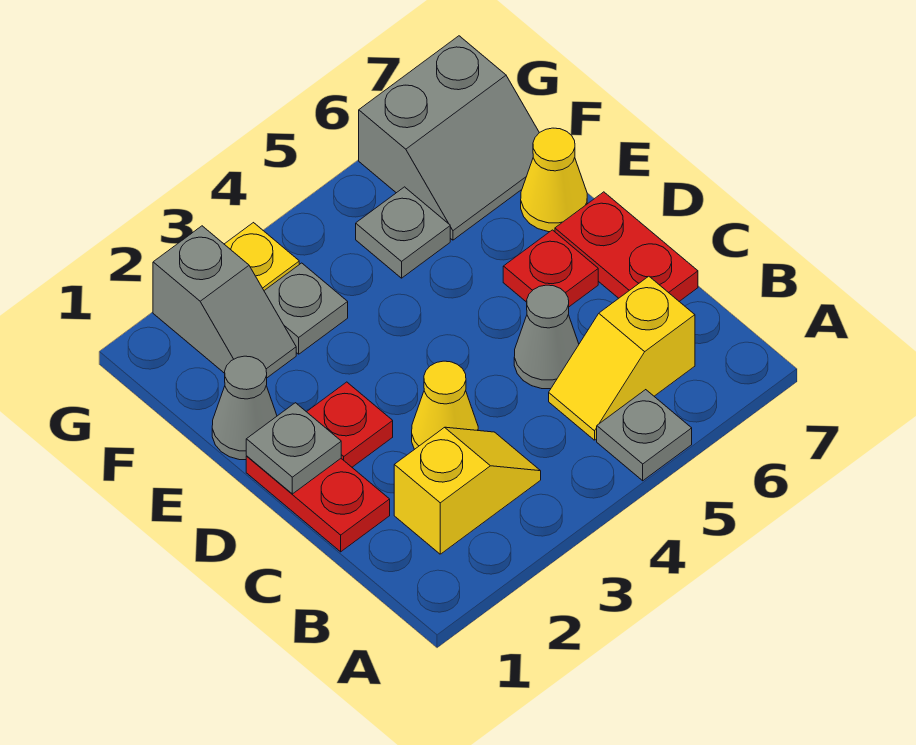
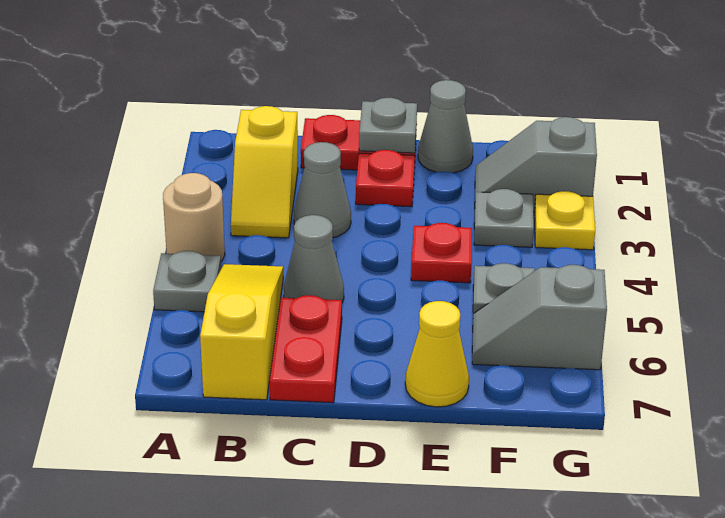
none -> tan 1x1 round brick [163,173,225,261]
yellow 1x2 slope [549,276,695,440] -> yellow 1x3 slope [200,264,283,400]
yellow 1x1 cone [412,361,478,449] -> grey 1x1 cone [294,142,351,238]
red 1x2 plate [555,192,698,301] -> red 1x2 plate turned to [270,295,342,403]
red 1x1 plate [503,230,598,307] -> red 1x1 plate moved to [411,223,472,283]
grey 2x2 slope [359,36,539,240] -> grey 1x2 slope [472,265,607,370]

